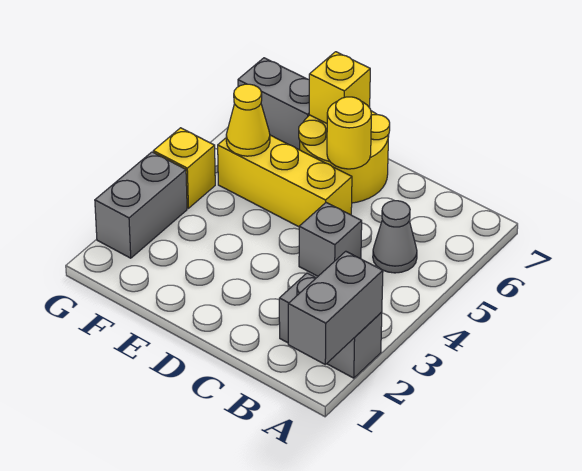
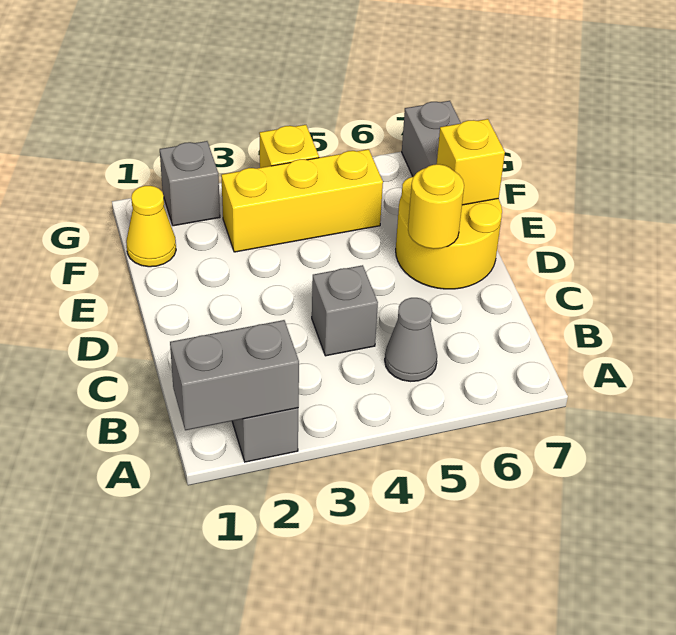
yellow 1x3 brick [218,135,352,227] -> yellow 1x3 brick turned to [221,149,383,252]
yellow 1x1 cone [226,84,270,156] -> yellow 1x1 cone moved to [126,186,176,267]
grey 1x2 brick [95,152,187,258] -> grey 1x1 brick [160,141,220,226]

